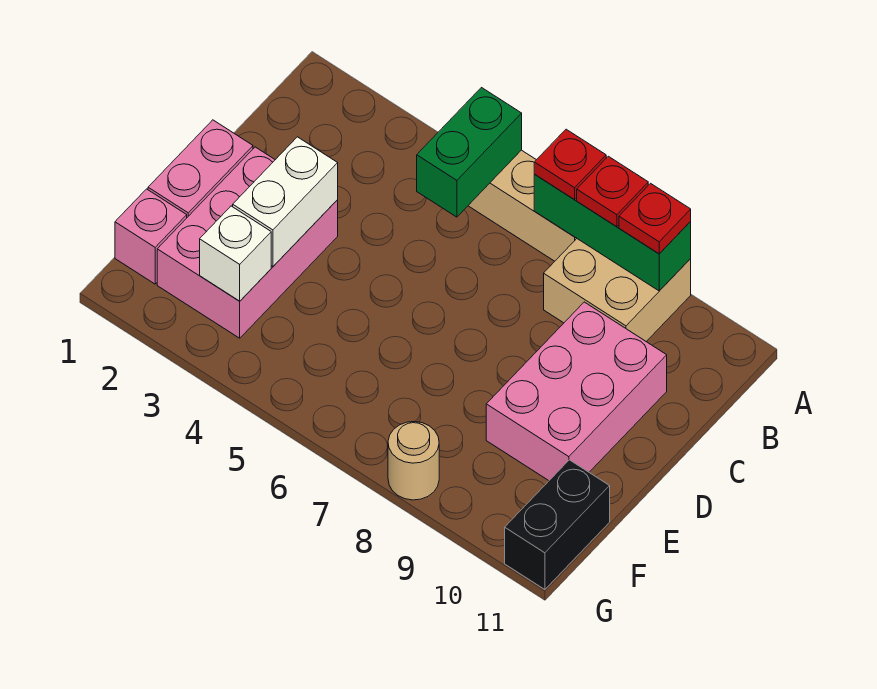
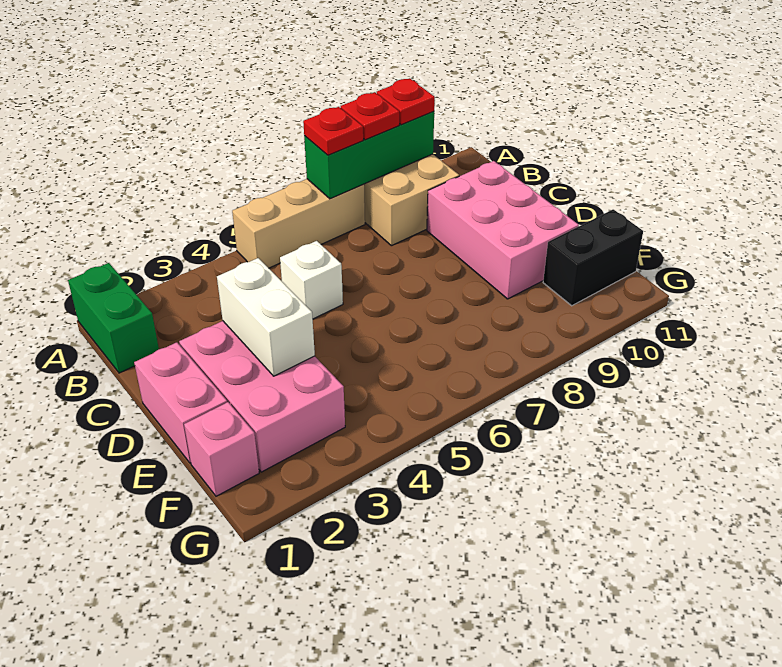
green 1x2 brick [417,88,522,217] -> green 1x2 brick moved to [68,263,159,373]
white 1x1 brick [200,206,271,301] -> white 1x1 brick moved to [280,241,343,319]
black 1x2 brick [505,460,610,590] -> black 1x2 brick turned to [543,209,643,306]
tan 1x1 round brick [388,421,439,500] -> none

